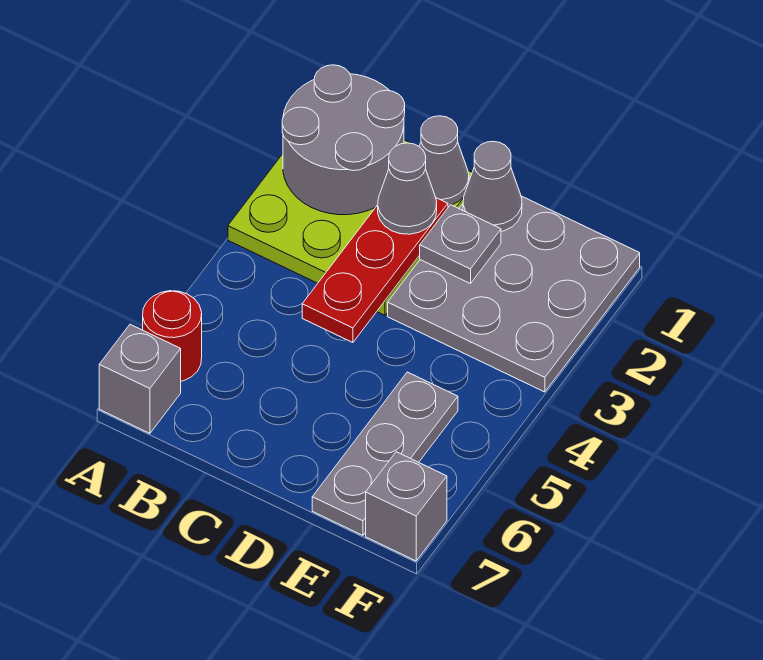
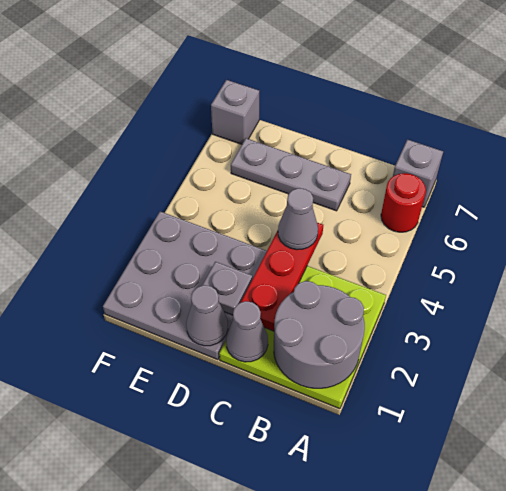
grey 1x1 cone [378,143,437,234] -> grey 1x1 cone moved to [278,188,318,250]
grey 1x3 plate [312,372,458,535] -> grey 1x3 plate turned to [231,138,351,211]

